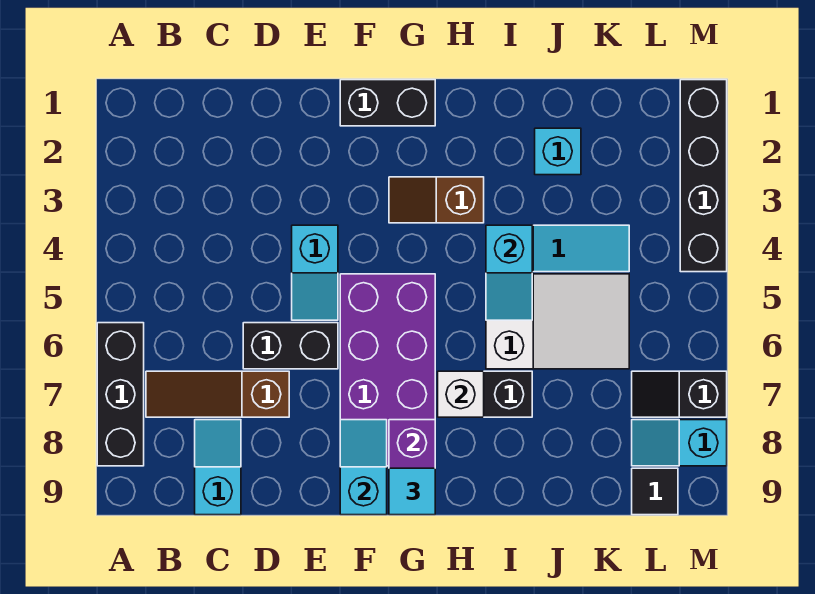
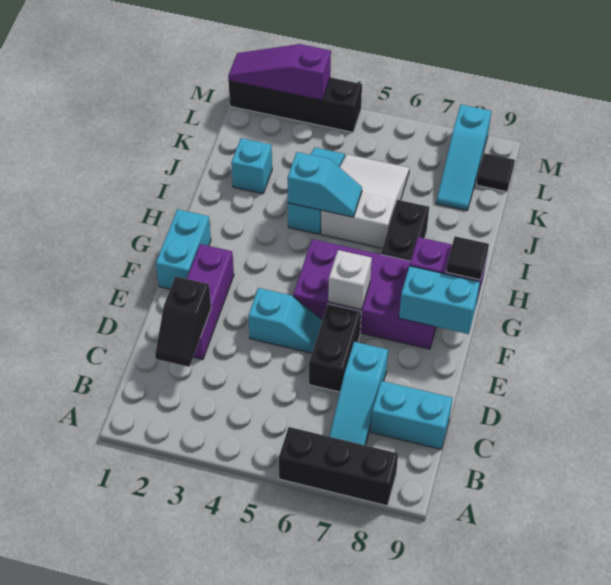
brown 1x3 slope [146,371,289,417] -> cyan 1x3 slope [329,342,388,445]
cyan 1x2 slope [195,420,241,515] -> cyan 1x2 brick [371,381,453,449]
none -> purple 1x3 brick [187,244,234,360]
black 1x2 brick [340,80,435,126] -> cyan 1x2 brick [156,209,211,289]
cyan 1x2 slope [340,420,387,515] -> cyan 1x2 brick [399,266,480,334]
brown 1x2 slope [389,177,484,223] -> none
cyan 1x1 tile [389,468,435,515] -> black 1x1 tile [446,236,489,280]
white 1x1 brick [438,371,484,417] -> white 1x1 brick moved to [328,250,372,310]
black 1x2 slope [632,371,727,417] -> black 1x2 slope moved to [155,276,211,367]
cyan 1x2 slope [632,420,727,466] -> cyan 1x3 slope [436,105,491,210]
none -> purple 1x3 slope [228,44,331,100]

